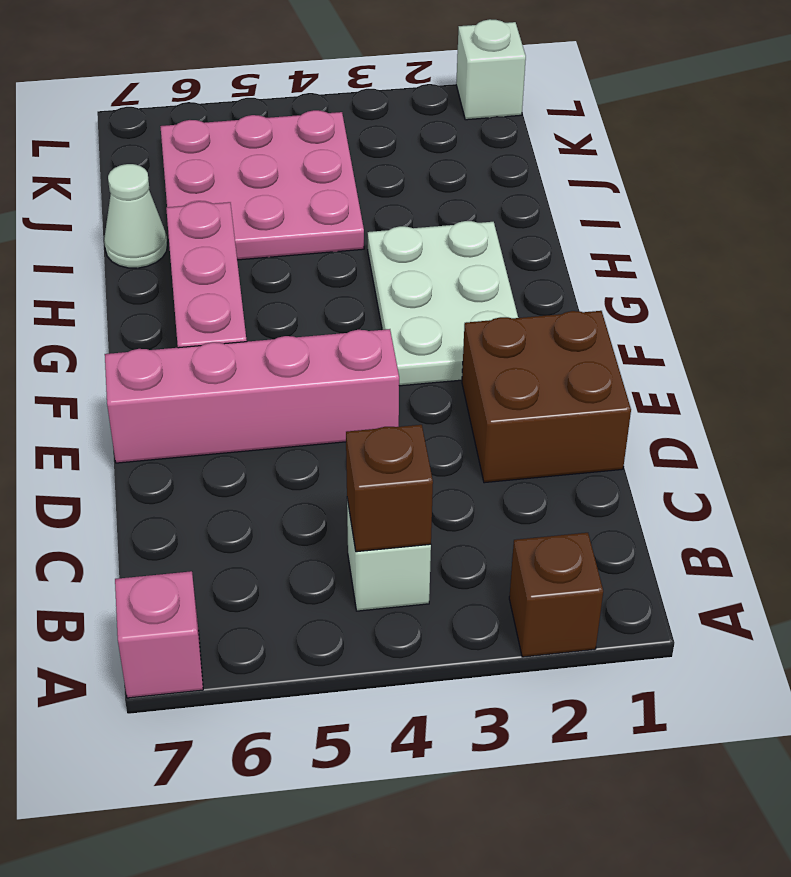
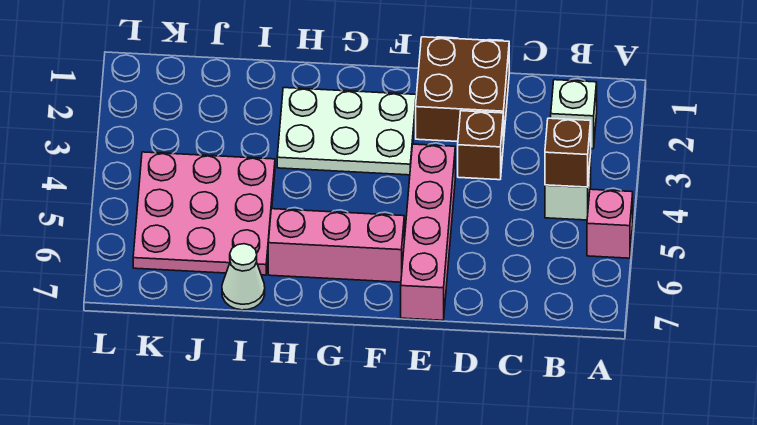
brown 1x1 brick [509,533,603,657] -> brown 1x1 brick moved to [458,111,503,180]
pink 1x1 brick [115,571,203,698] -> pink 1x1 brick moved to [587,189,633,258]
white 1x1 brick [456,19,526,120] -> white 1x1 brick moved to [551,80,597,149]

